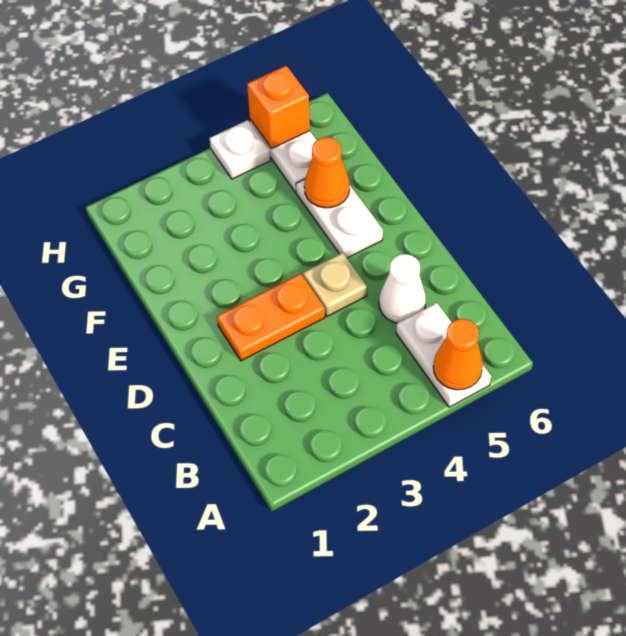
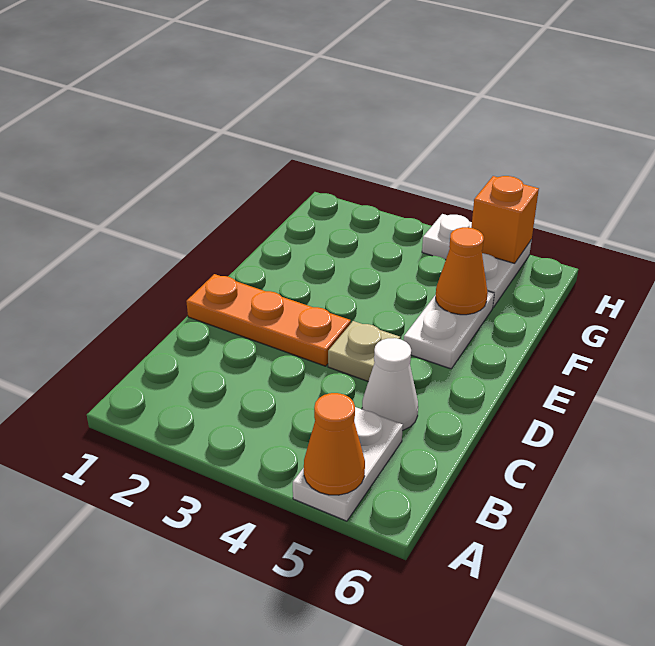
orange 1x2 plate [217,274,325,361] -> orange 1x3 plate [186,274,351,366]

